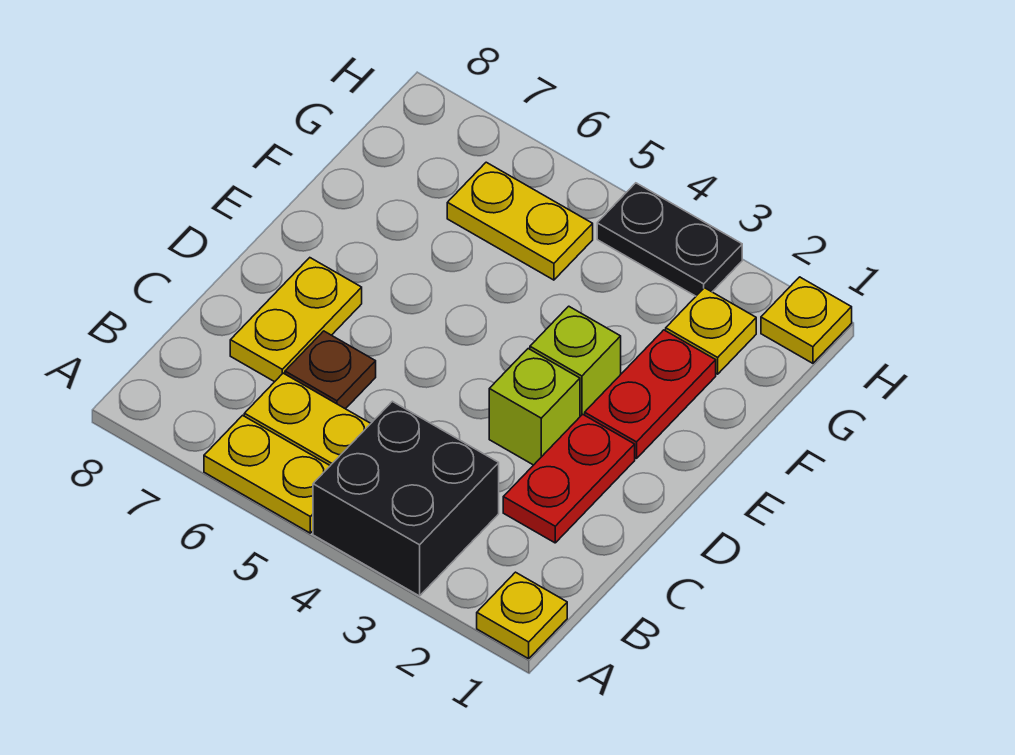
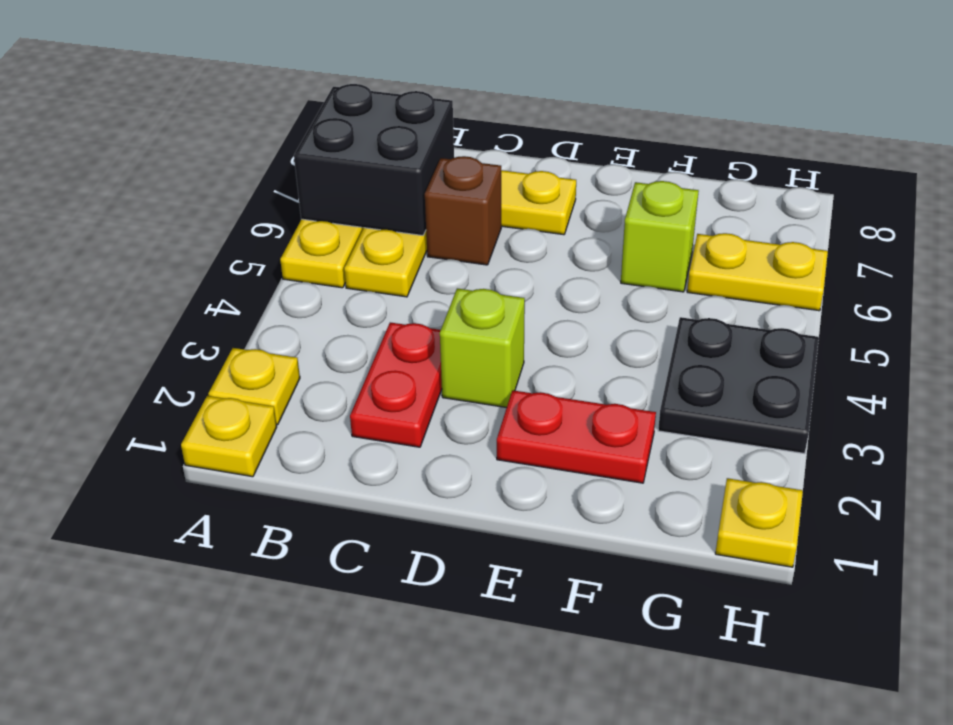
black 2x2 brick [313,401,499,596] -> black 2x2 brick moved to [294,84,454,236]
red 1x2 plate [503,414,635,543] -> red 1x2 plate turned to [350,322,442,447]
brown 1x1 plate [285,331,376,409] -> brown 1x1 brick [425,156,501,265]
lime 1x1 brick [530,306,621,416] -> lime 1x1 brick moved to [621,181,699,292]
yellow 1x1 plate [666,288,756,374] -> yellow 1x1 plate moved to [208,348,300,424]
yellow 1x2 plate [447,162,593,280] -> yellow 1x2 plate turned to [687,233,828,311]
black 1x2 plate [597,183,742,296] -> black 2x2 plate [658,317,819,454]

